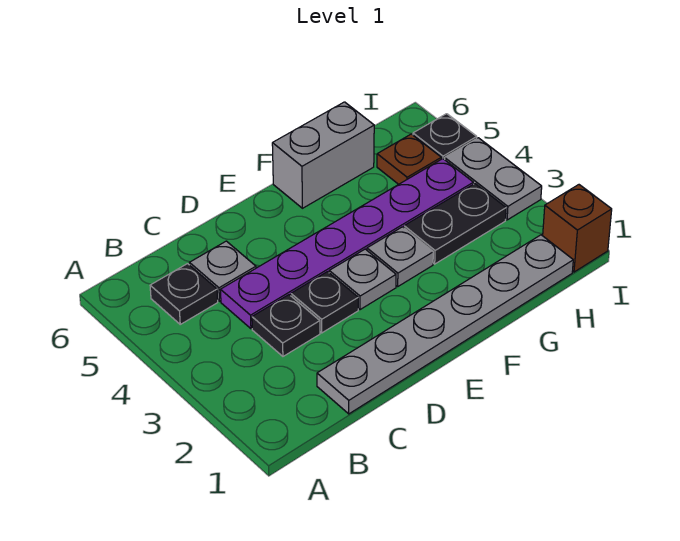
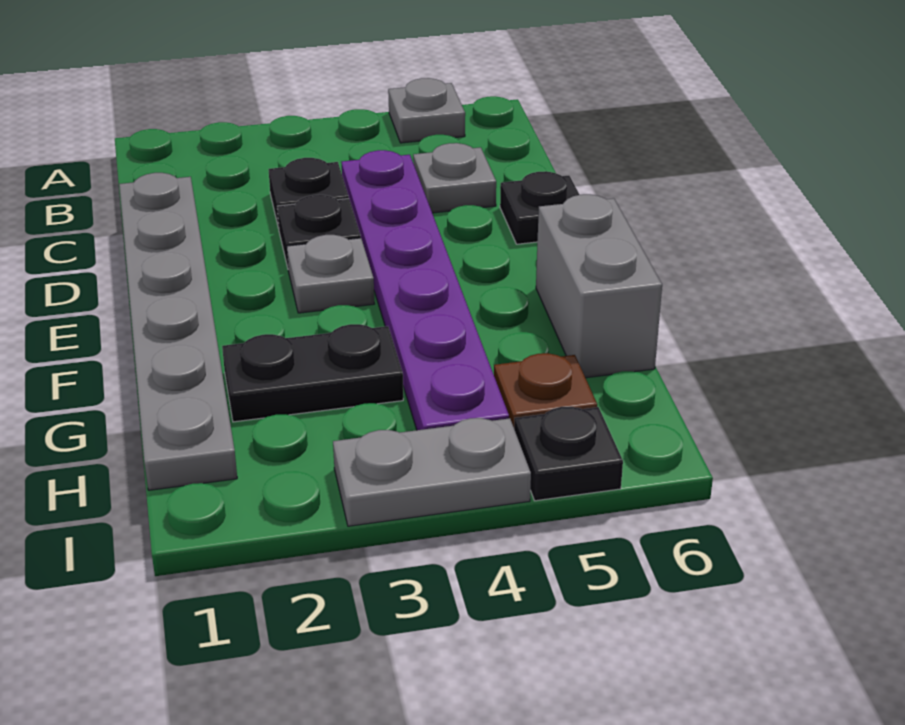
black 1x1 plate [150,264,218,324] -> black 1x1 plate moved to [500,171,579,244]
grey 1x1 plate [367,227,433,286] -> grey 1x1 plate moved to [388,78,465,143]
black 1x2 plate [404,184,506,264] -> black 1x2 plate turned to [222,324,403,422]
brown 1x1 brick [543,185,612,272] -> none

